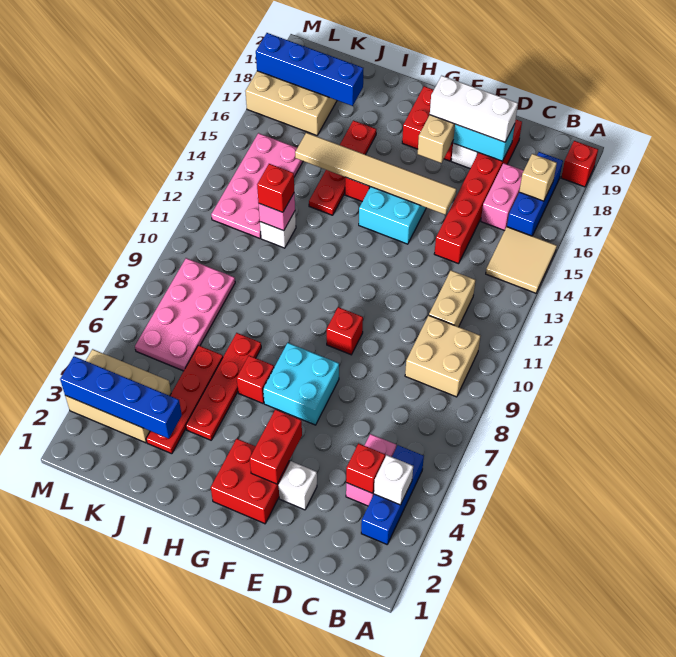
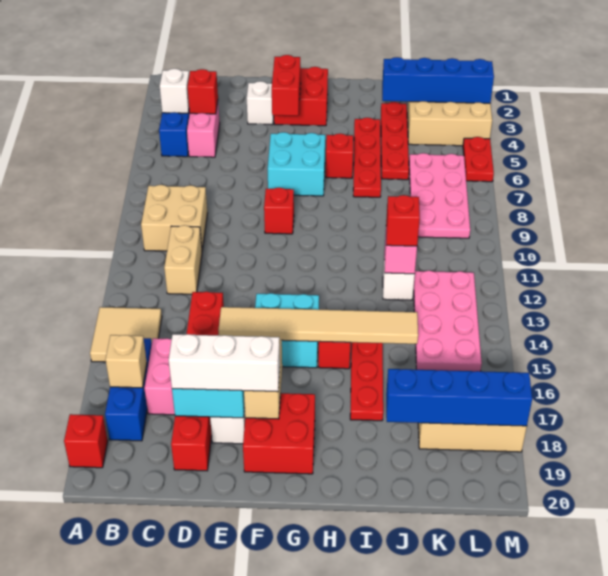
none -> red 1x2 plate [463,137,494,182]

